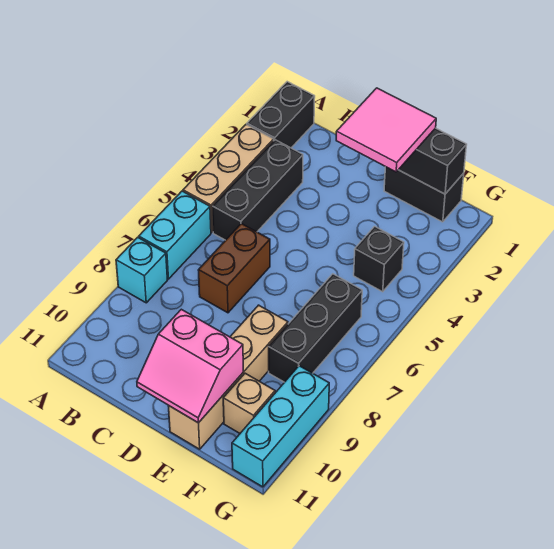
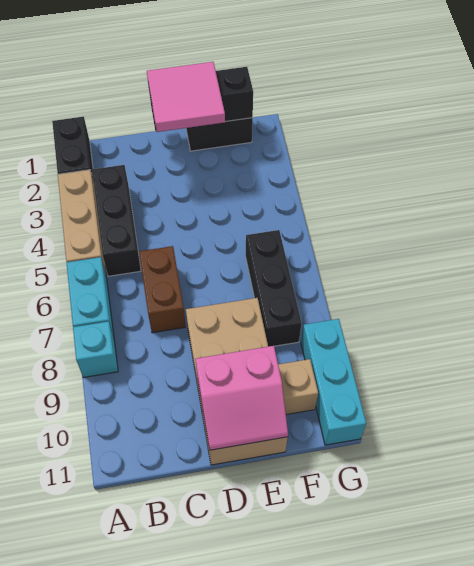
tan 1x4 brick [169,305,288,449] -> tan 2x4 brick [186,298,288,465]
black 1x1 brick [354,226,404,292] -> none

